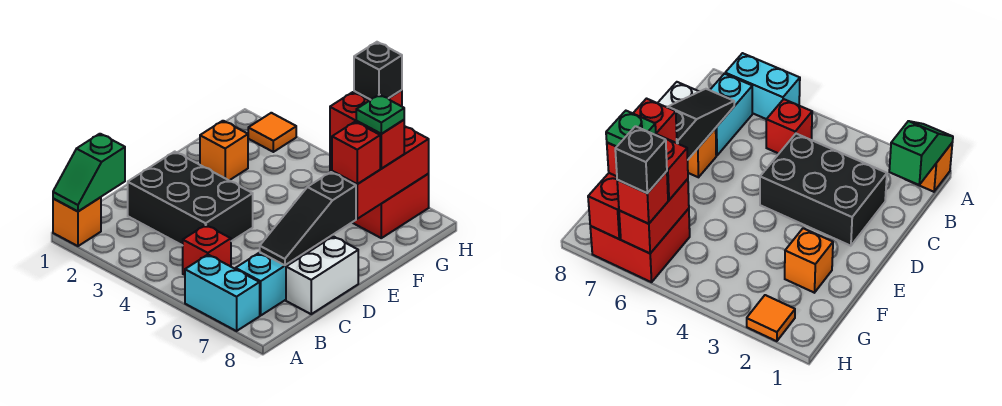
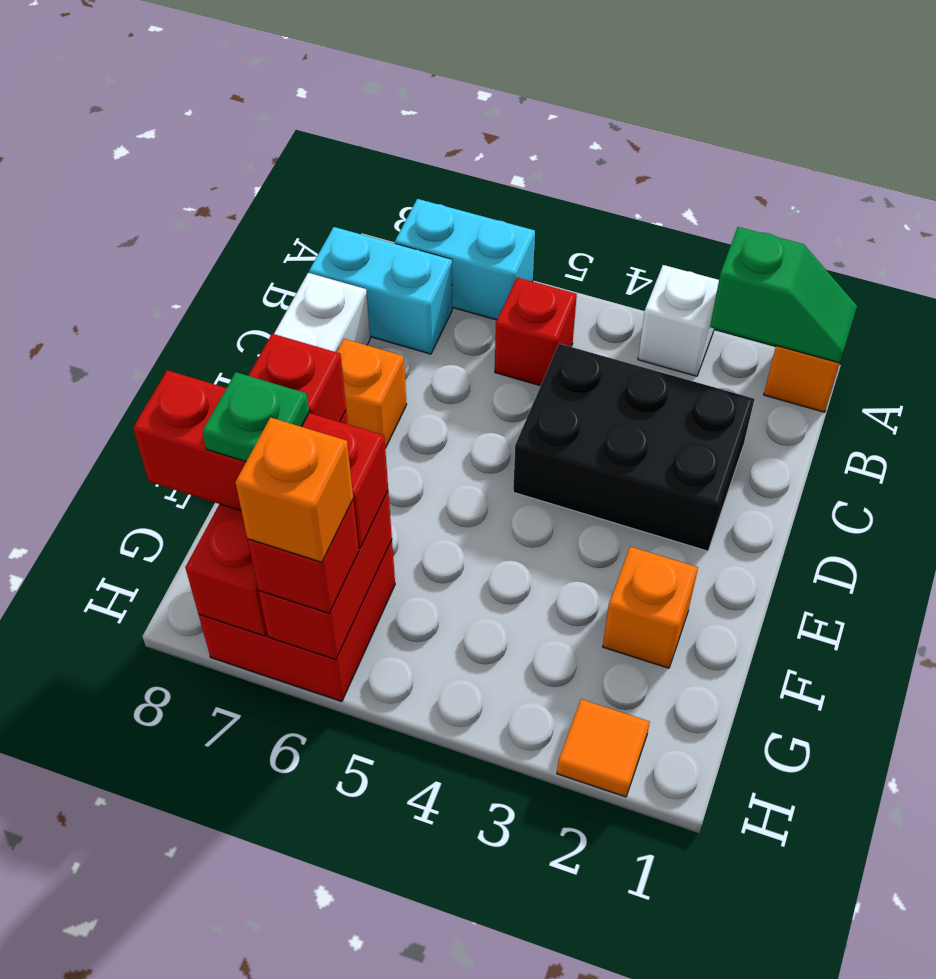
green 1x2 slope [53,134,125,211] -> green 1x2 slope turned to [710,227,857,363]
none -> white 1x1 brick [638,265,719,376]
cyan 1x2 brick [236,251,308,316] -> cyan 1x2 brick turned to [309,227,452,354]
black 1x3 slope [260,172,356,265] -> none
red 1x2 brick [330,92,404,169] -> red 1x3 brick [133,370,388,548]
black 1x1 brick [354,42,402,100] -> orange 1x1 brick [235,417,353,562]

